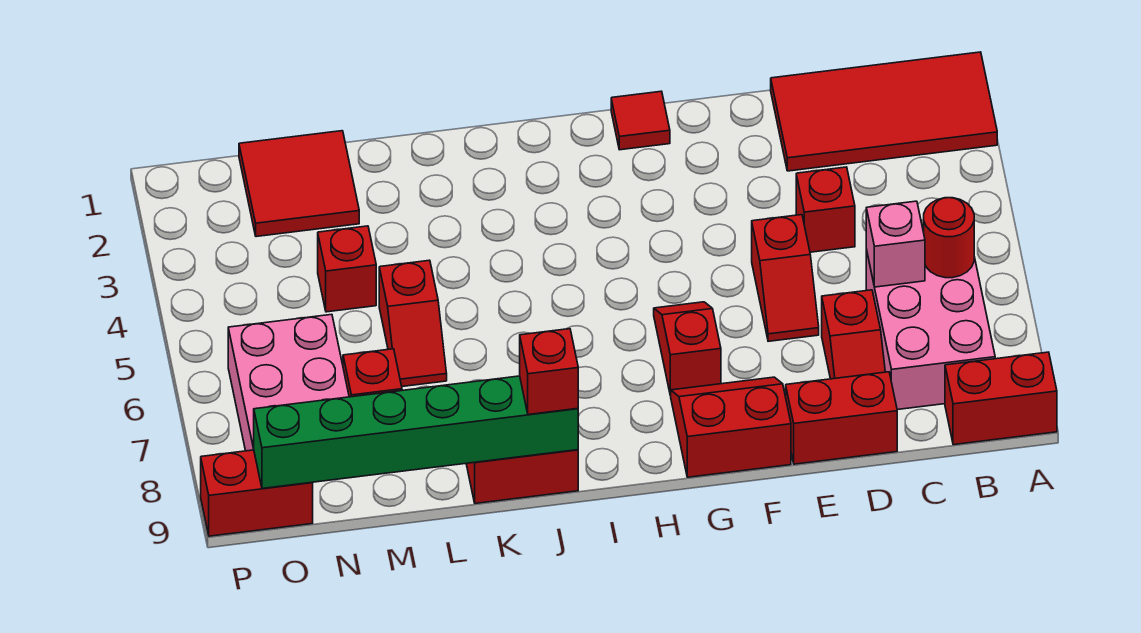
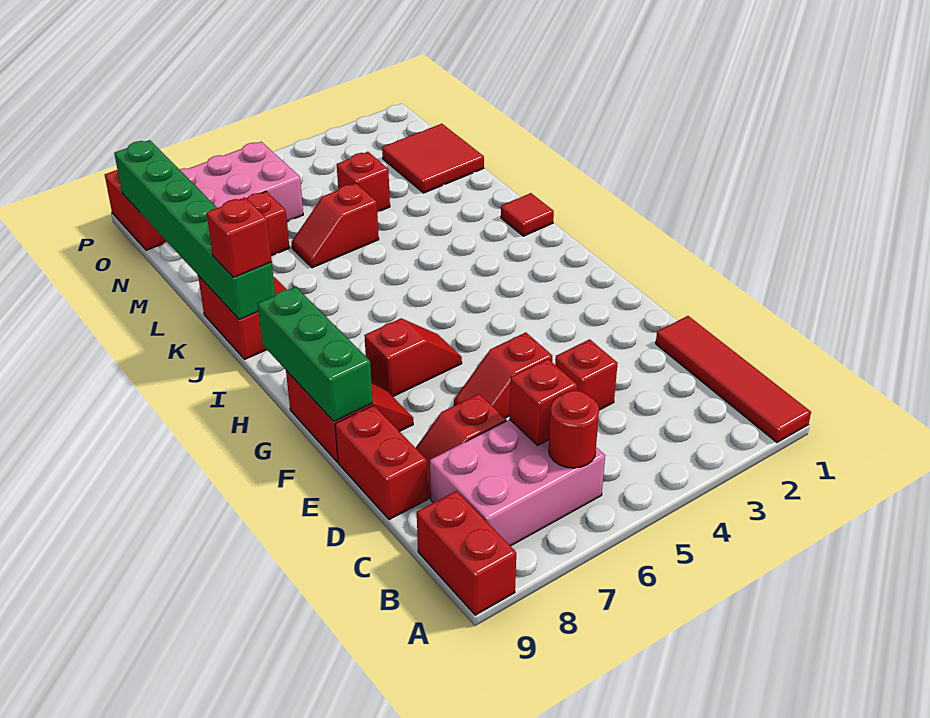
red 2x4 tile [771,52,997,171] -> red 1x4 tile [656,316,811,442]
pink 1x1 brick [866,201,925,287] -> red 1x1 brick [510,359,577,445]
none -> green 1x3 brick [258,287,372,422]
red 1x1 tile [611,91,670,150] -> red 1x1 tile moved to [501,193,554,236]

